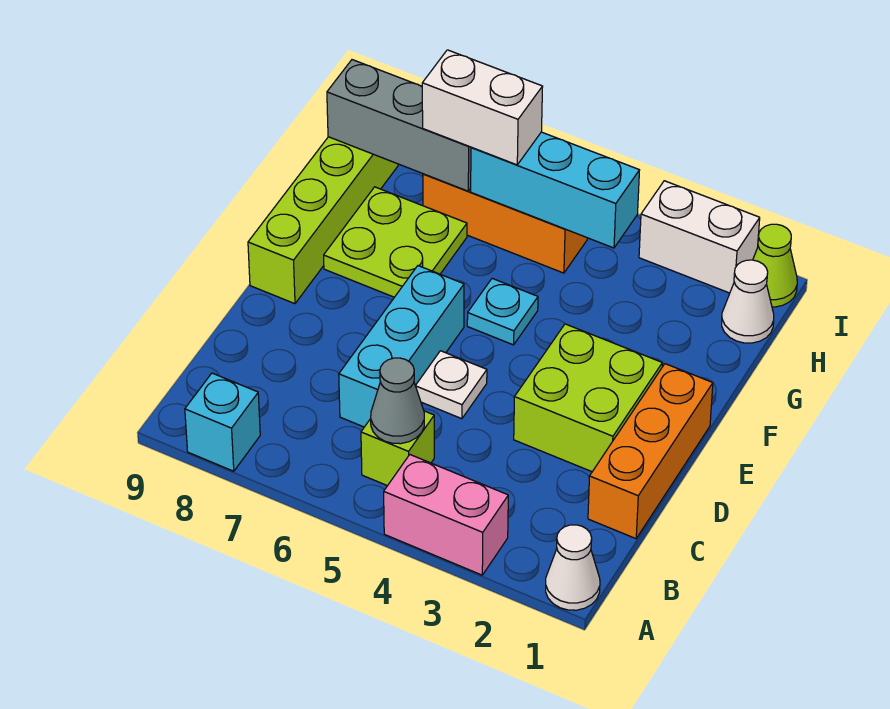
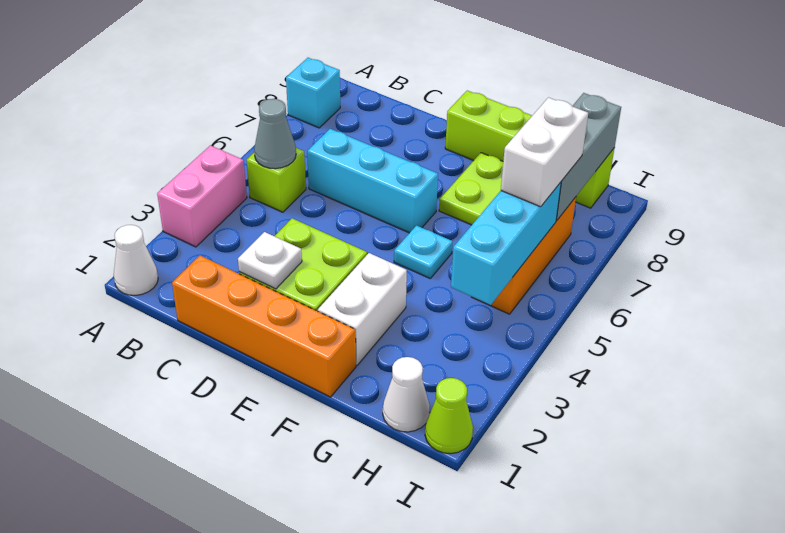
orange 1x3 brick [588,364,713,539] -> orange 1x4 brick [172,256,356,397]
white 1x1 plate [415,351,487,419] -> white 1x1 plate moved to [238,232,302,289]
white 1x2 brick [639,181,760,293] -> white 1x2 brick moved to [318,253,407,366]

